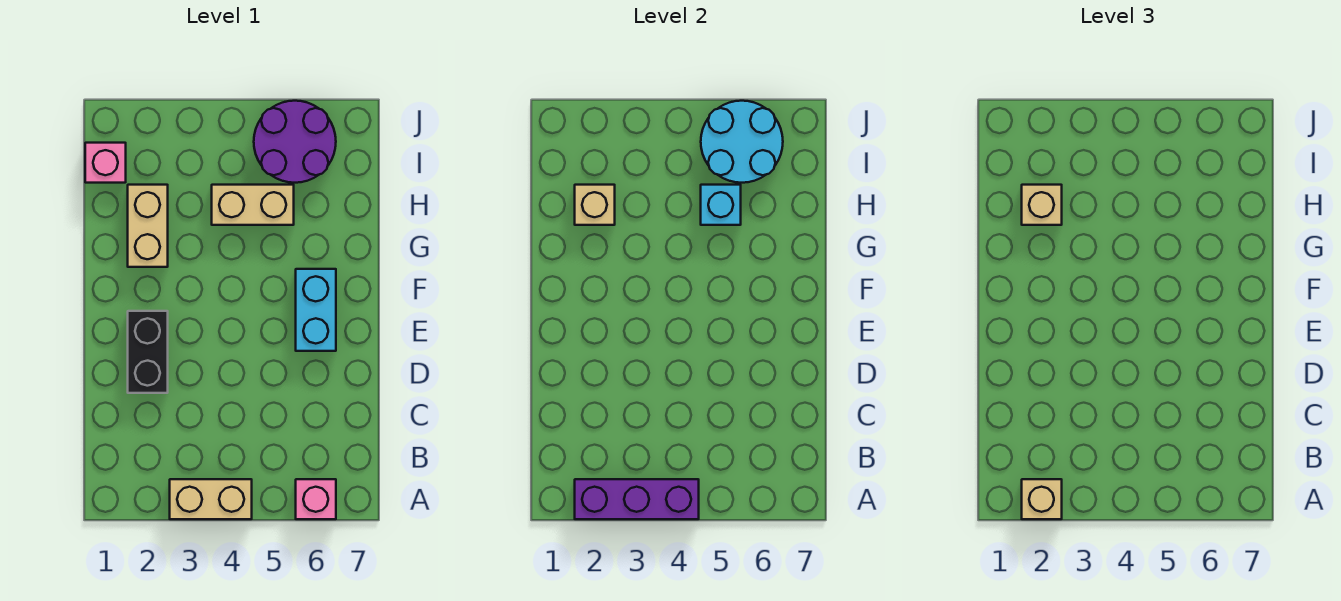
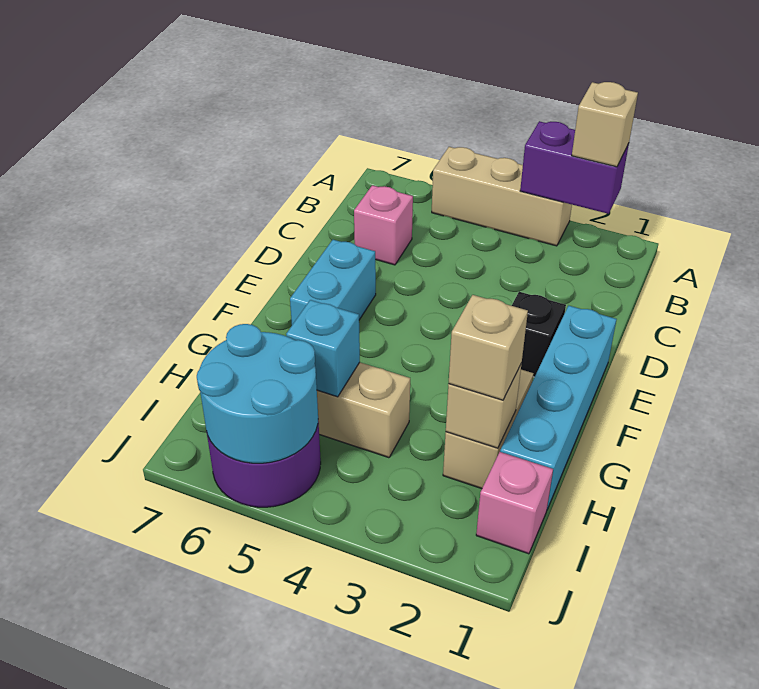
purple 1x3 brick [575,479,699,519] -> purple 1x2 brick [520,121,629,214]
tan 1x2 brick [170,479,252,519] -> tan 1x3 brick [432,147,572,246]
pink 1x1 brick [296,479,336,519] -> pink 1x1 brick moved to [354,185,413,265]
black 1x2 brick [128,311,168,393] -> black 1x1 brick [512,292,566,377]
none -> cyan 1x4 brick [500,306,617,509]

